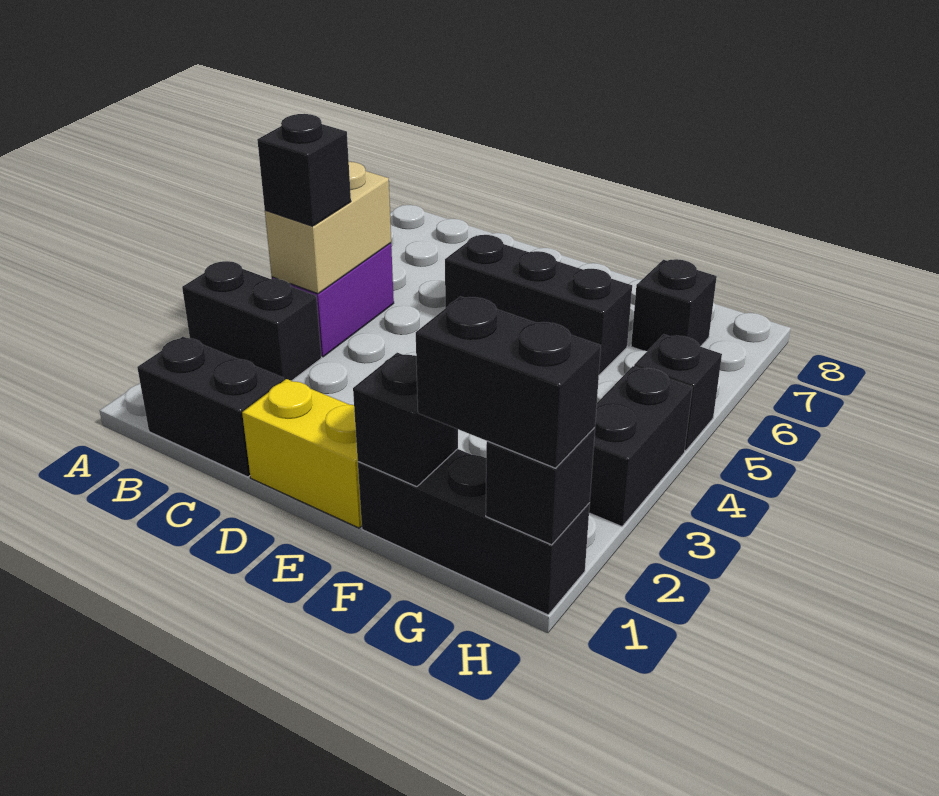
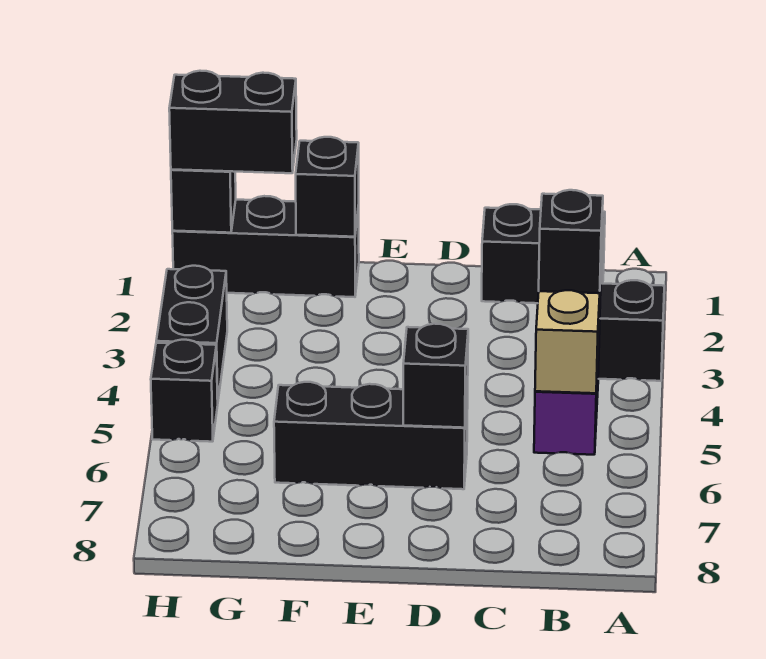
yellow 1x2 brick [242,379,362,528] -> none
black 1x1 brick [631,259,717,351] -> black 1x1 brick moved to [403,324,468,428]

